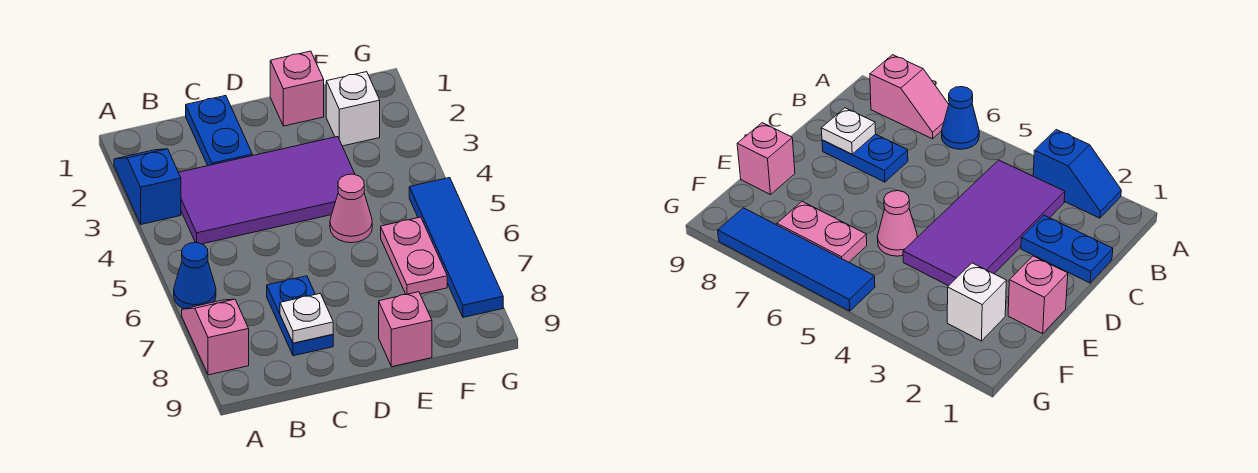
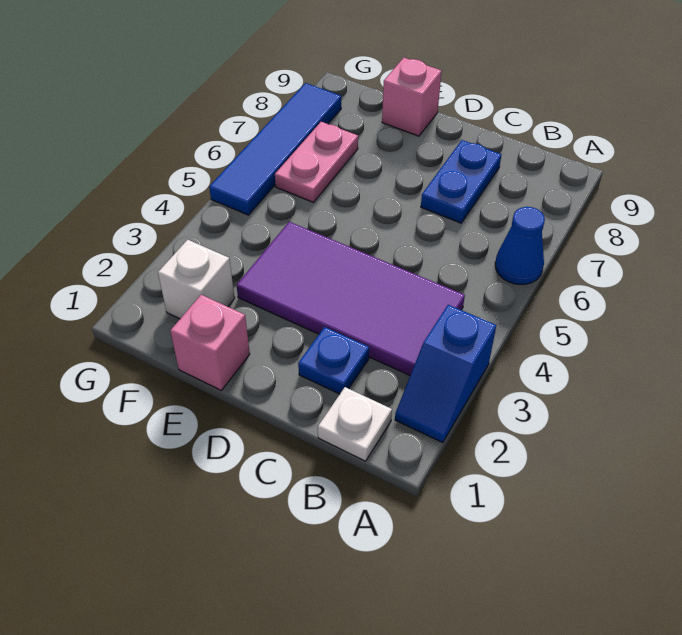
pink 1x2 slope [182,299,249,375] -> none
blue 1x2 plate [186,96,252,166] -> blue 1x1 plate [298,327,369,394]
white 1x1 plate [280,294,333,343] -> white 1x1 plate moved to [318,387,392,461]
pink 1x1 cone [330,174,372,243] -> none

